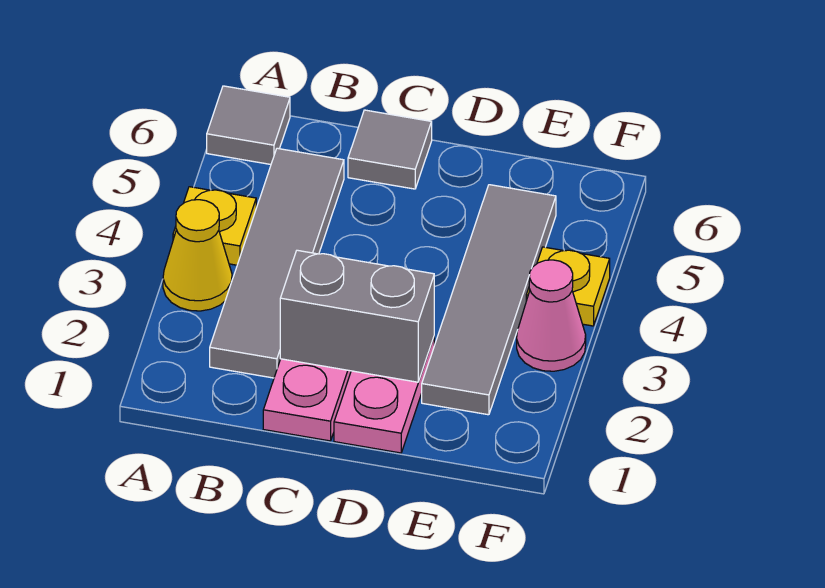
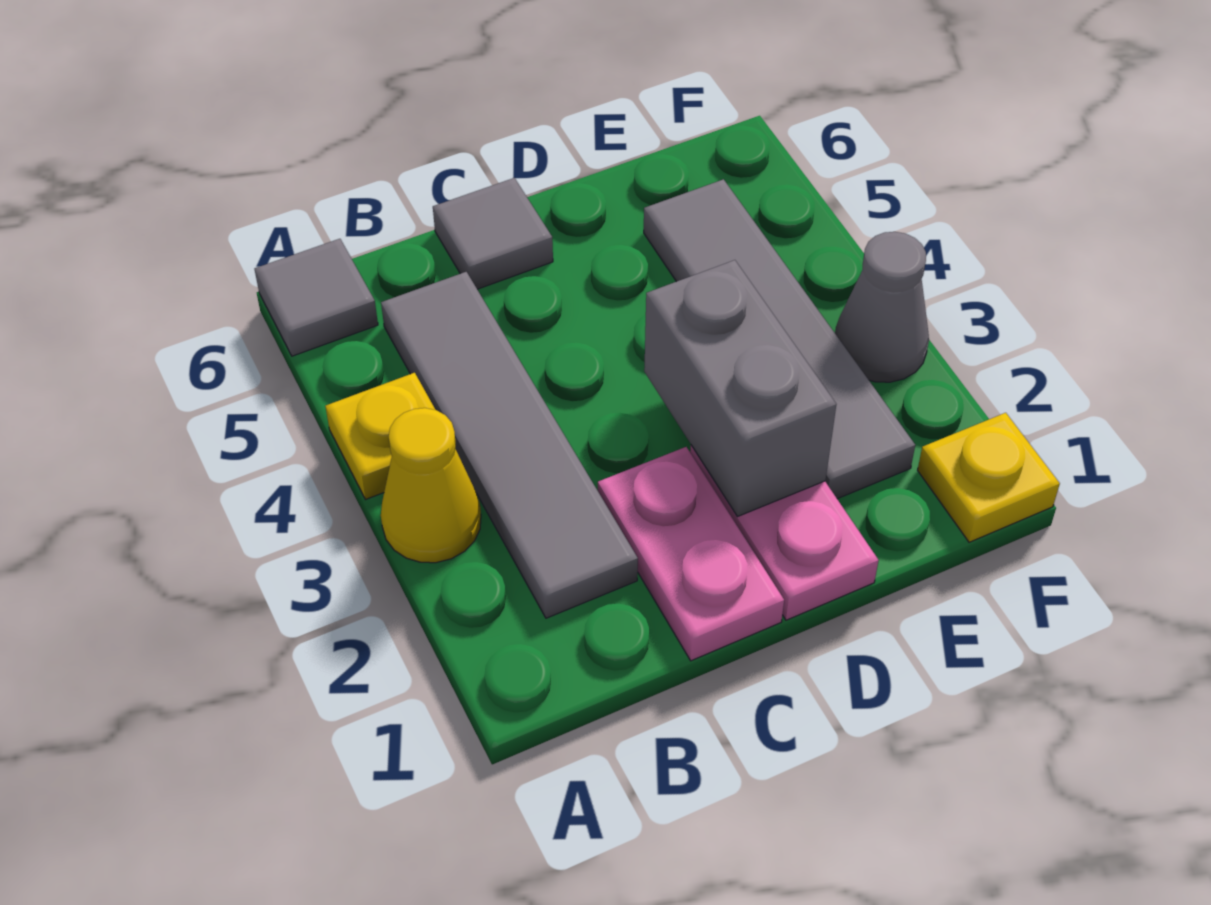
grey 1x2 brick [280,250,434,382] -> grey 1x2 brick turned to [644,260,836,517]
pink 1x1 cone [517,260,586,371] -> grey 1x1 cone [835,232,929,382]
yellow 1x1 plate [526,247,610,326] -> yellow 1x1 plate moved to [918,413,1060,542]

